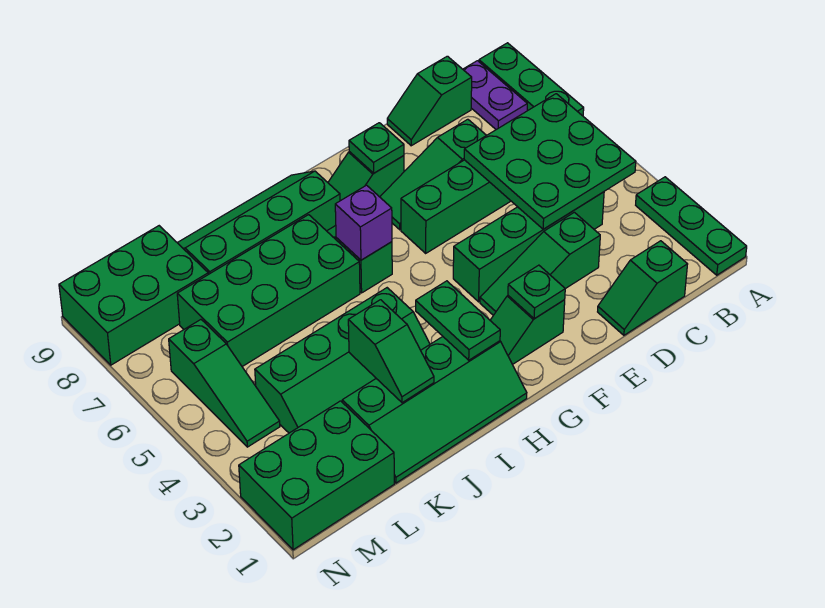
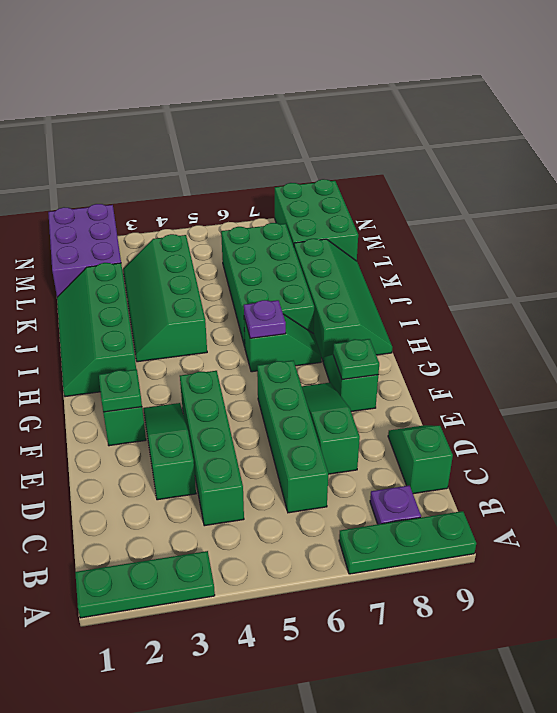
green 3x3 plate [464,94,636,229] -> none
purple 1x2 plate [463,61,527,130] -> purple 1x1 plate [370,485,421,524]
green 1x2 slope [598,241,688,335] -> none
green 1x2 plate [416,281,500,360] -> none
purple 1x1 brick [335,185,392,260] -> purple 1x1 plate [244,300,286,338]
green 1x2 slope [348,300,434,403] -> none
green 2x3 brick [239,401,394,550] -> purple 2x3 brick [48,204,121,297]
green 1x3 slope [169,320,280,447] -> none

